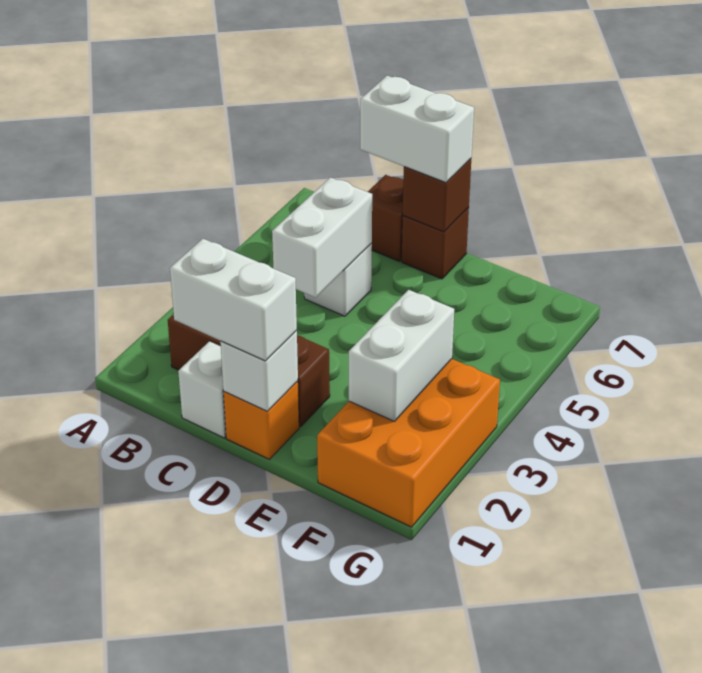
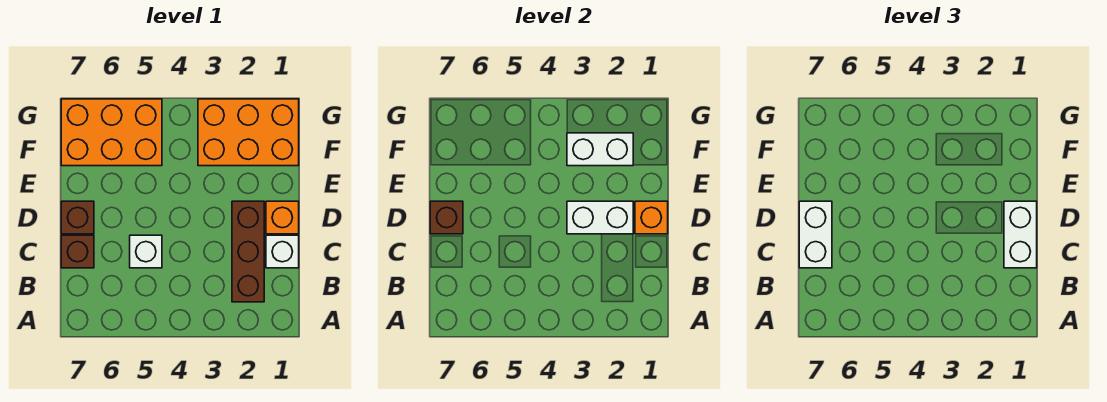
white 1x2 brick [272,177,372,298] -> white 1x2 brick moved to [567,201,633,234]
white 1x1 brick [220,330,298,411] -> orange 1x1 brick [635,201,668,234]
none -> orange 2x3 brick [61,99,162,166]

